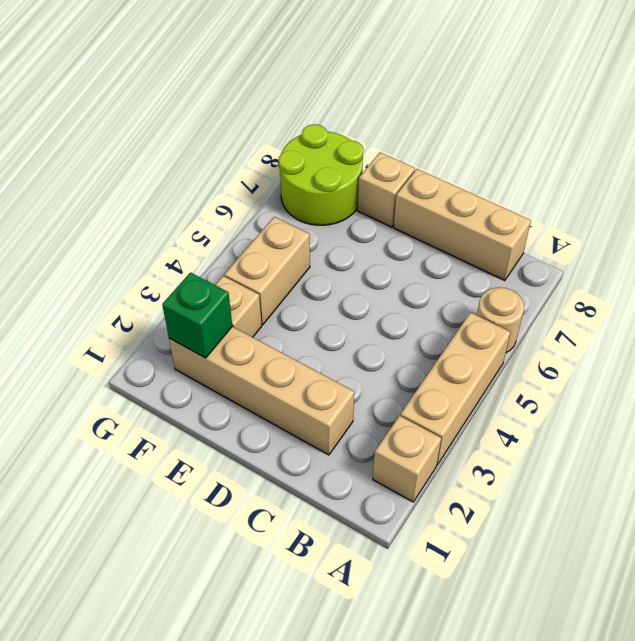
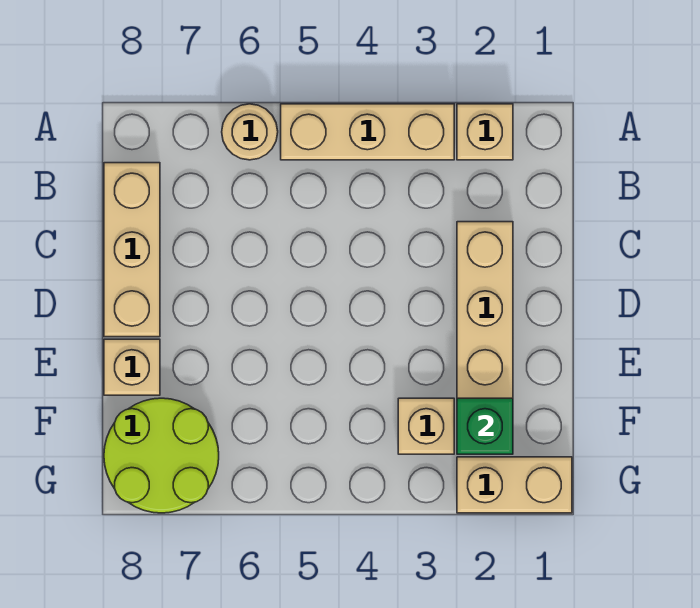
tan 1x2 brick [224,217,310,325] -> tan 1x2 brick moved to [457,457,572,513]

